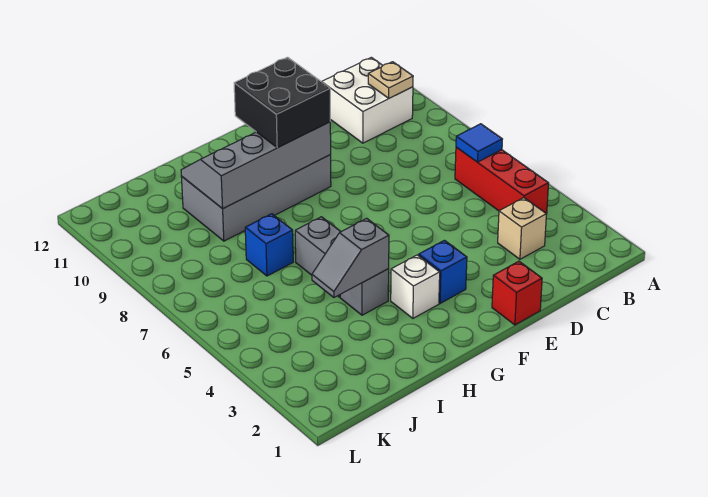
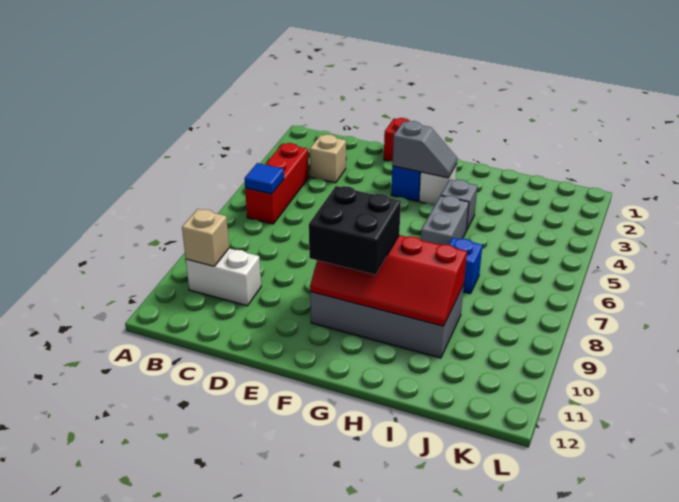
white 2x2 brick [322,57,413,143] -> white 1x2 brick [186,248,261,306]
tan 1x1 plate [368,62,413,98] -> tan 1x1 brick [182,209,229,266]
grey 2x4 slope [181,122,331,209] -> red 2x4 slope [310,235,467,326]
grey 1x2 slope [312,218,389,297] -> grey 1x2 slope moved to [392,121,457,178]

